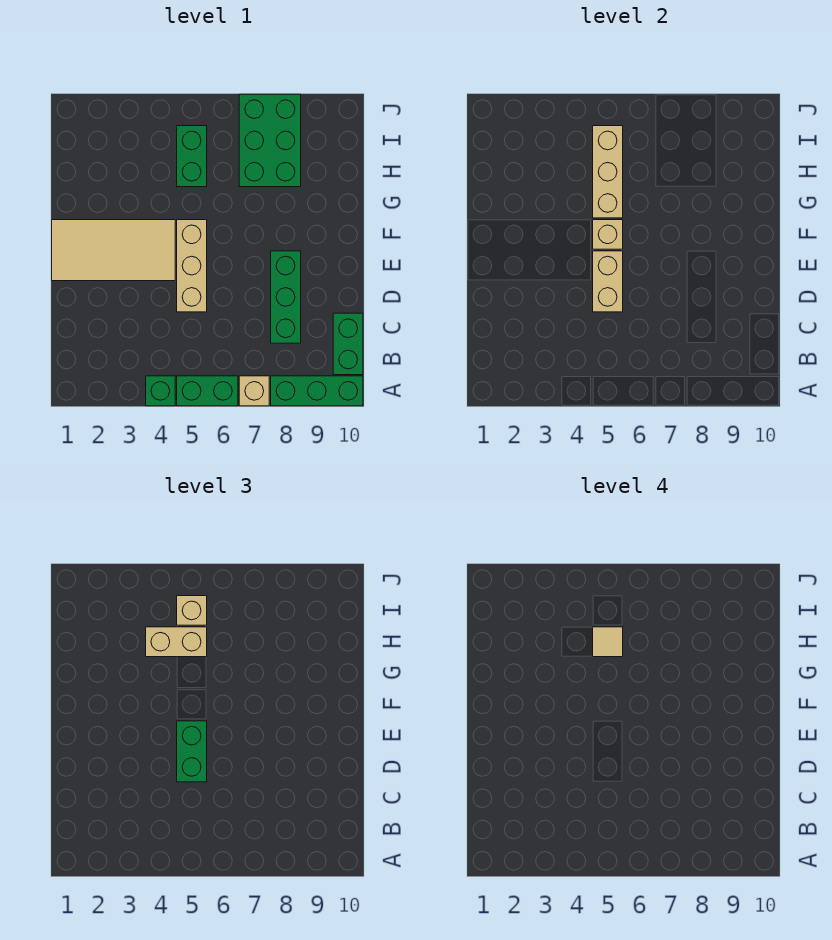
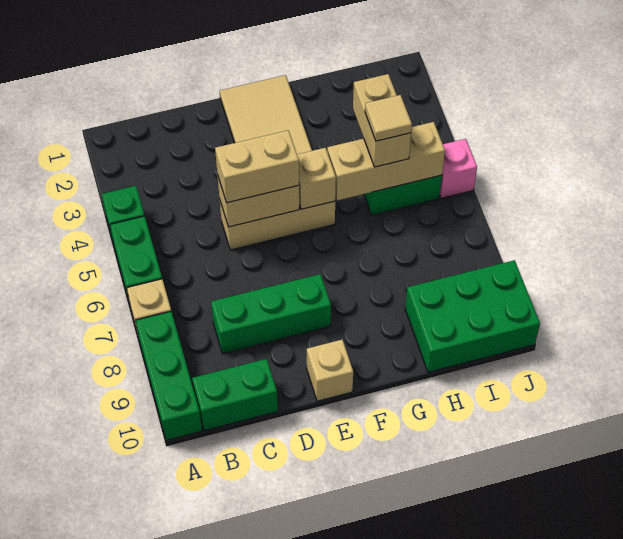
green 1x2 brick [177,721,207,782] -> tan 1x2 brick [215,130,299,203]
green 2x3 brick [239,94,301,187] -> green 2x3 brick moved to [405,260,540,372]
tan 1x1 brick [177,596,207,625] -> tan 1x1 brick moved to [307,340,353,401]
none -> pink 1x1 brick [440,139,477,198]

